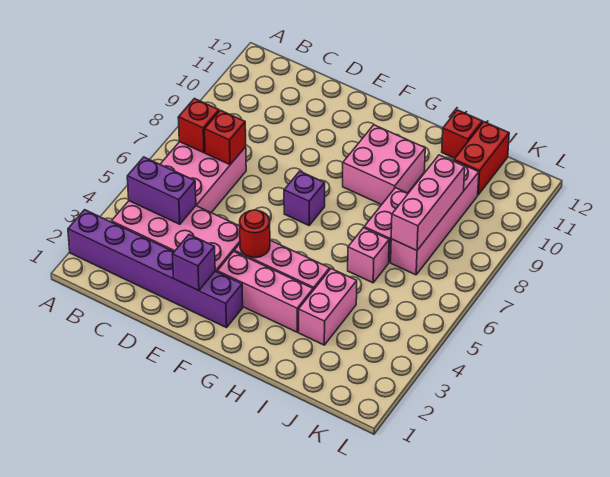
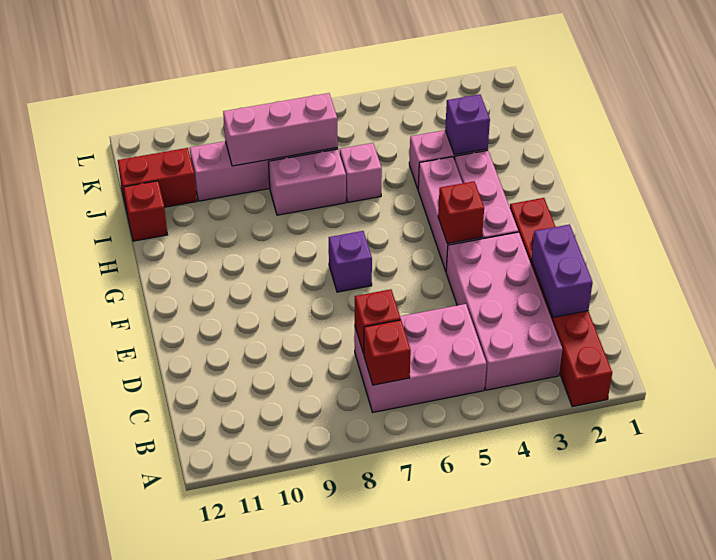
purple 1x6 brick [68,210,243,328] -> red 1x6 brick [510,198,612,407]
purple 1x2 brick [127,157,196,224] -> purple 1x2 brick moved to [531,224,593,317]
purple 1x1 brick [172,235,215,291] -> purple 1x1 brick moved to [445,94,490,155]
red 1x1 round brick [240,210,270,258] -> red 1x1 brick [438,181,484,244]
pink 2x2 brick [343,125,425,205] -> none

